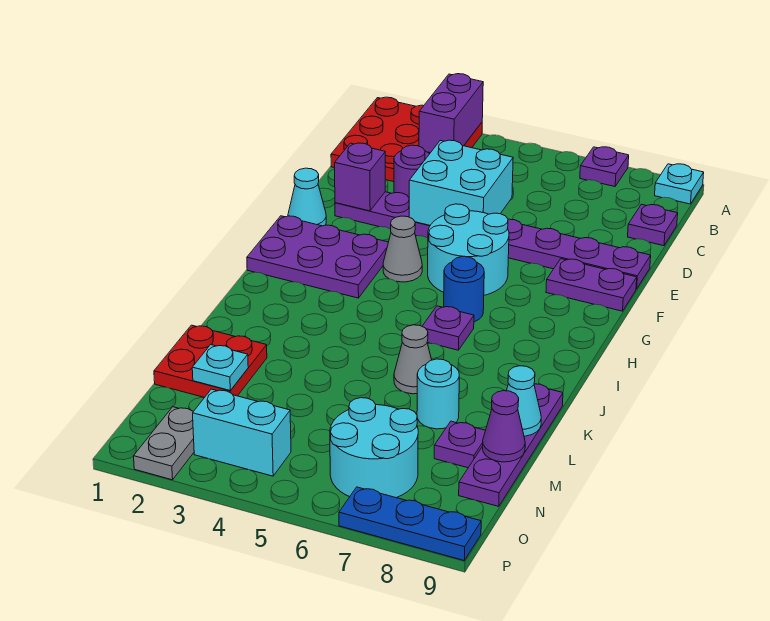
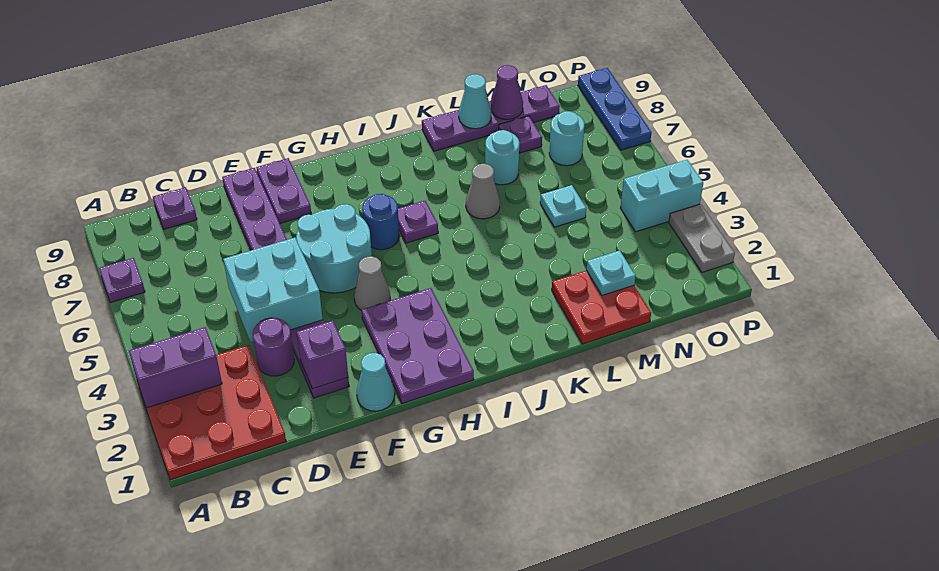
cyan 1x1 plate [655,164,704,204] -> cyan 1x1 plate moved to [540,185,586,227]
cyan 2x2 round brick [330,398,418,498] -> cyan 1x1 round brick [549,111,585,166]
grey 1x2 plate [134,407,194,480] -> grey 1x2 plate turned to [669,204,735,272]
cyan 1x2 brick [193,389,291,476] -> cyan 1x2 brick turned to [621,160,703,232]

